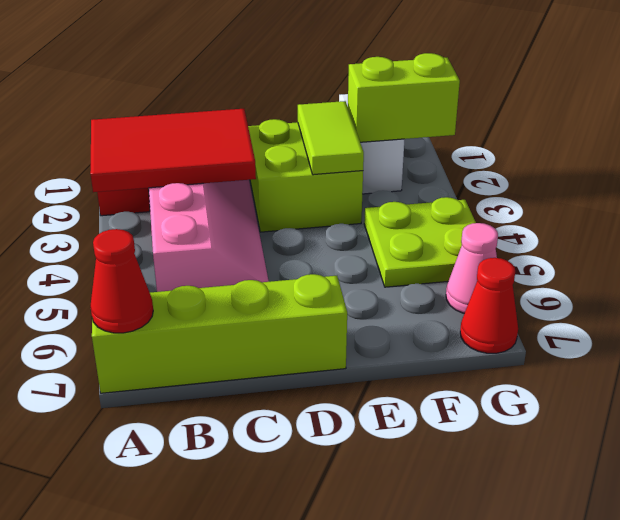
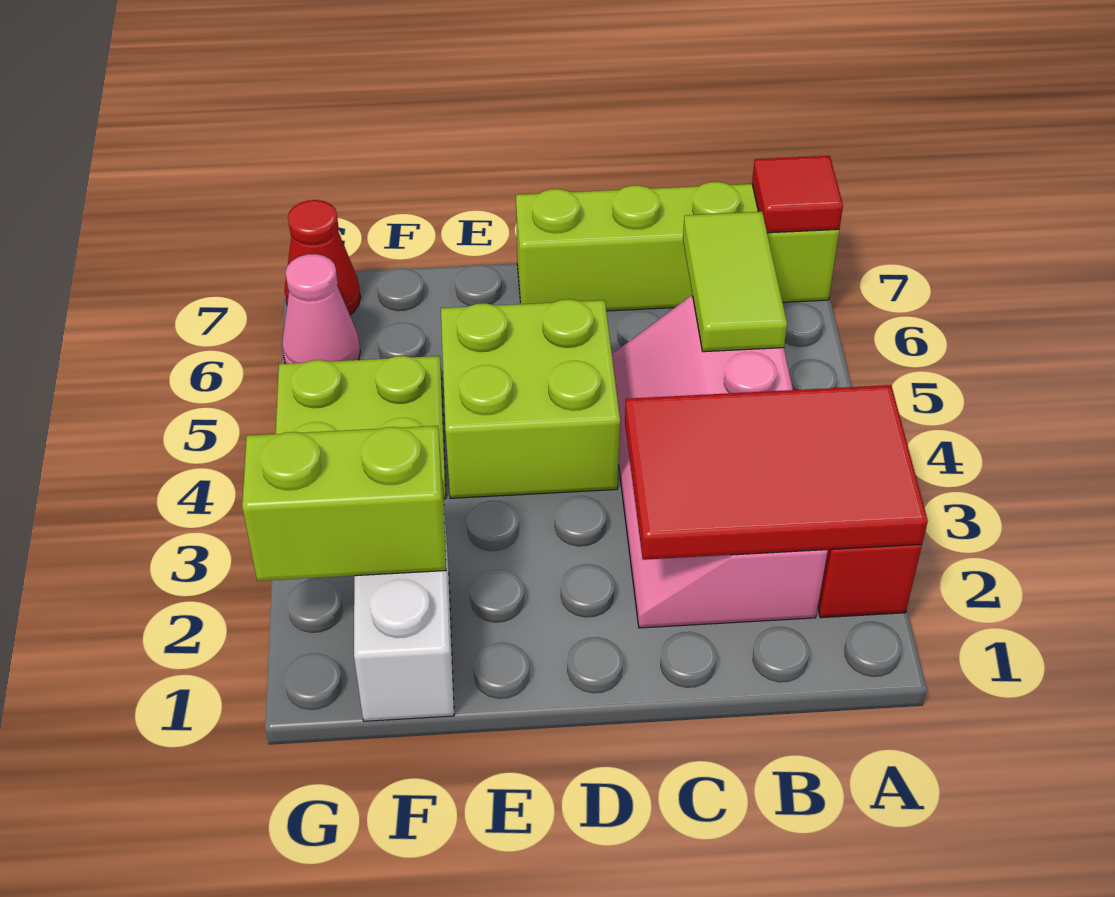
red 1x1 cone [90,229,153,333] -> red 1x1 tile [752,156,843,233]
lime 2x2 brick [248,119,363,232] -> lime 2x2 brick moved to [441,299,620,498]
lime 1x2 tile [298,101,364,175] -> lime 1x2 tile moved to [683,212,787,352]

